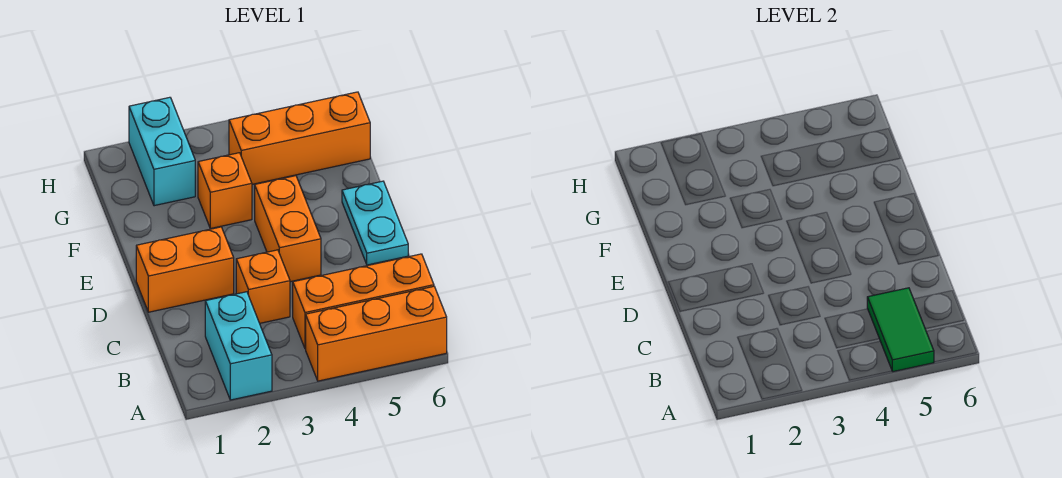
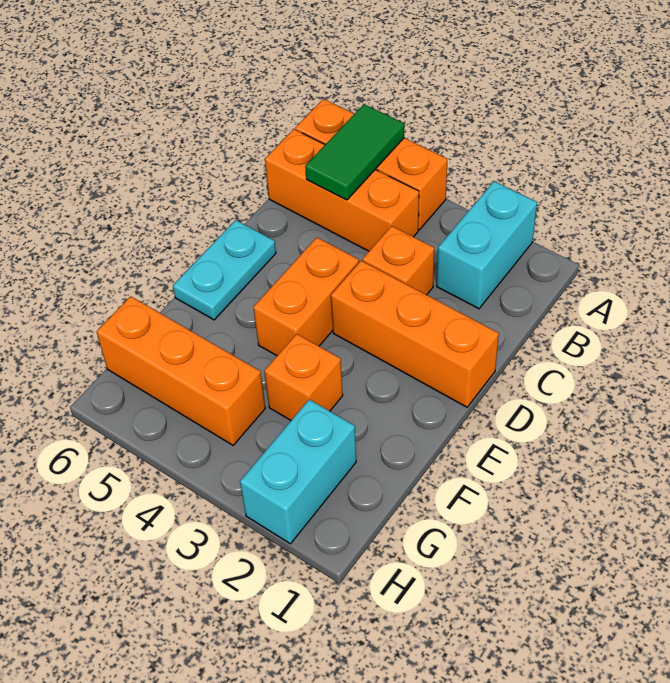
orange 1x2 brick [136,227,234,312] -> orange 1x3 brick [331,261,499,407]

